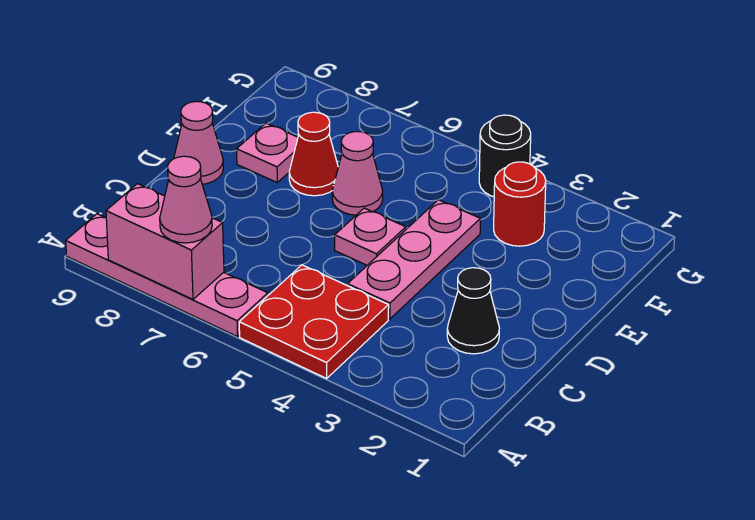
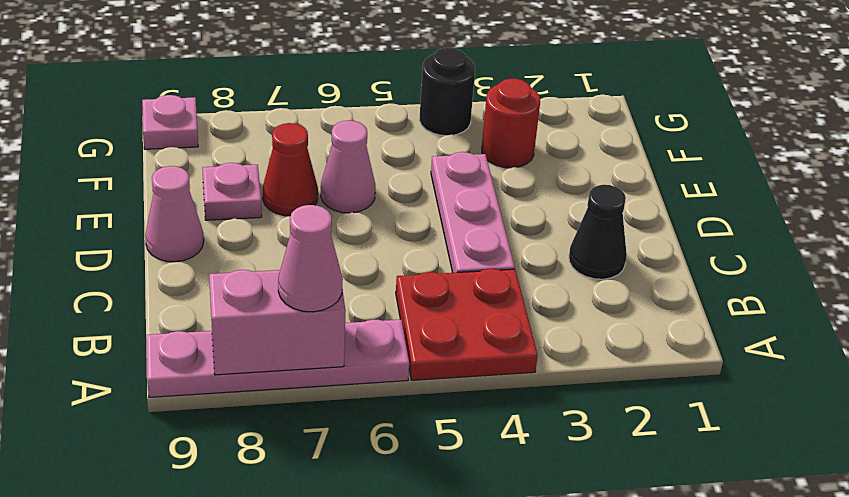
pink 1x1 plate [335,208,406,265] -> pink 1x1 plate moved to [142,95,198,149]

